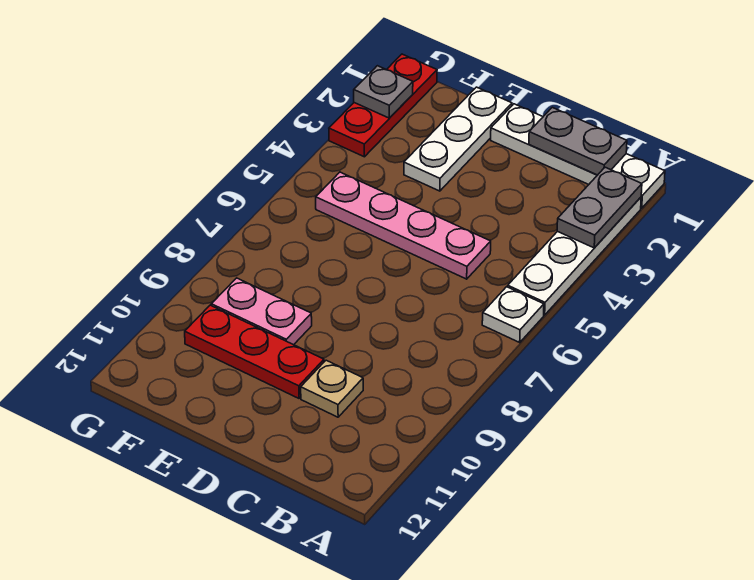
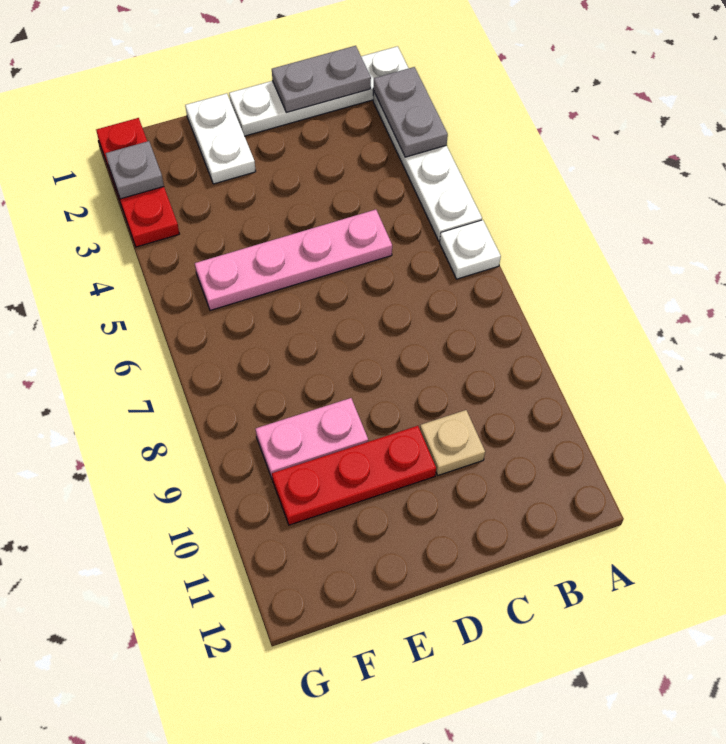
white 1x3 plate [404,87,512,191] -> white 1x2 plate [185,93,256,184]

